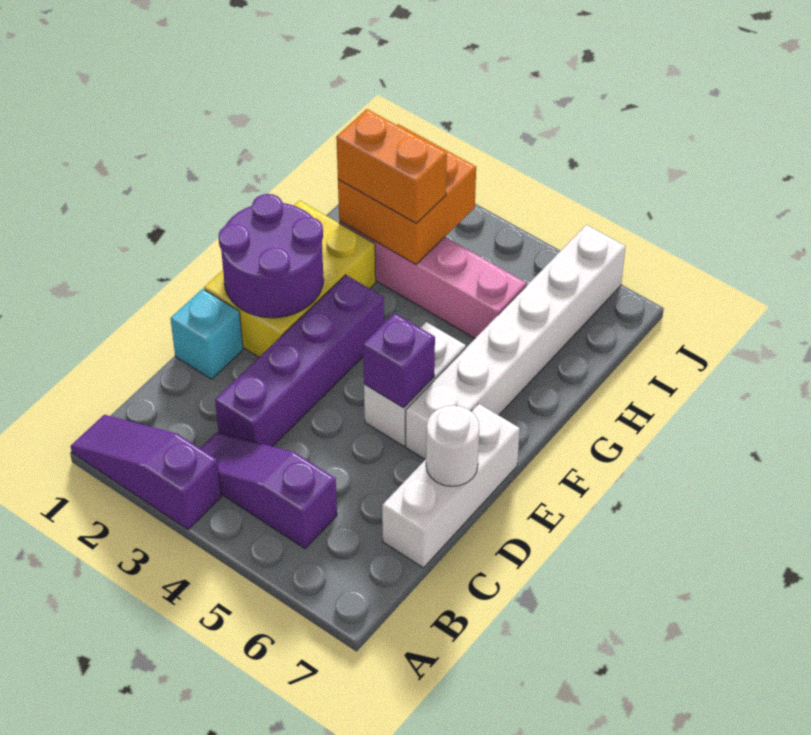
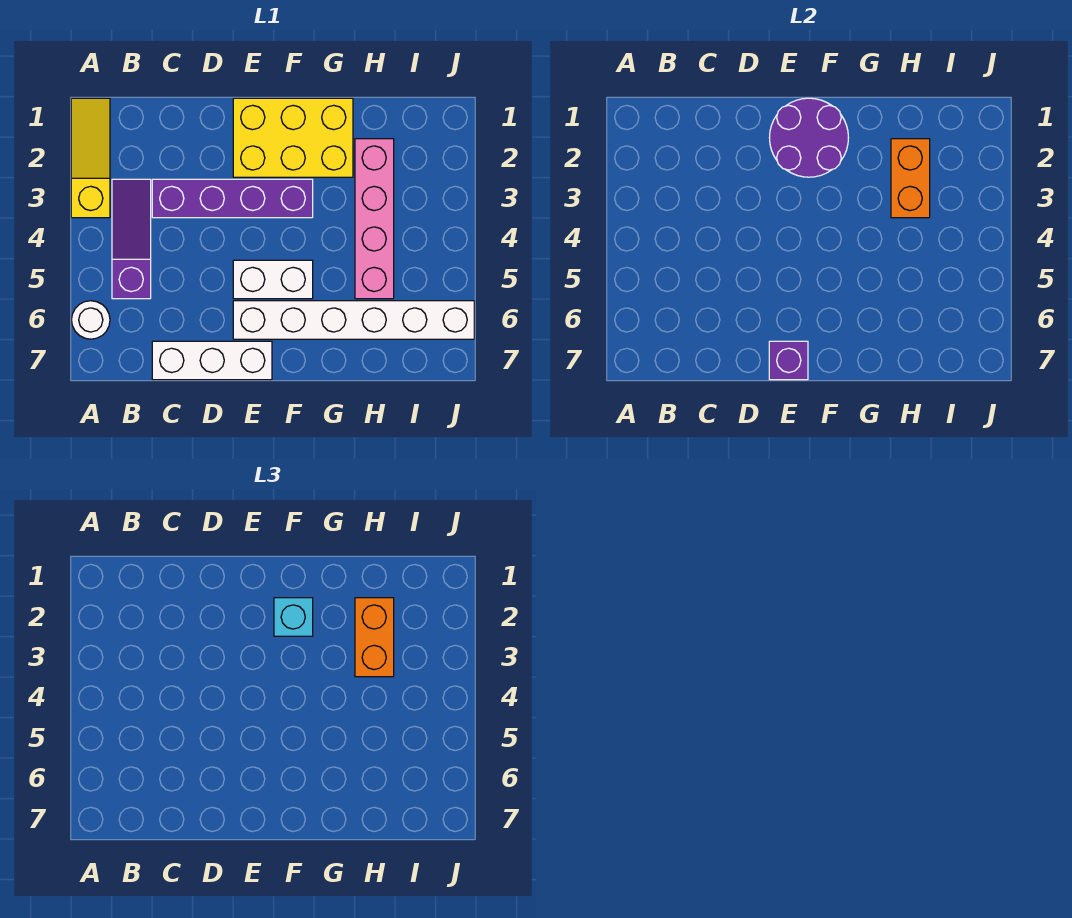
purple 1x3 slope [71,415,221,530] -> yellow 1x3 slope [71,98,110,218]
cyan 1x1 brick [170,289,243,379] -> cyan 1x1 brick moved to [274,598,313,636]
white 1x1 round brick [426,405,479,486] -> white 1x1 round brick moved to [72,301,110,339]
purple 1x1 brick [363,313,435,408] -> purple 1x1 brick moved to [769,341,808,380]
orange 2x2 brick [338,124,476,265] -> orange 1x2 brick [891,139,930,218]

